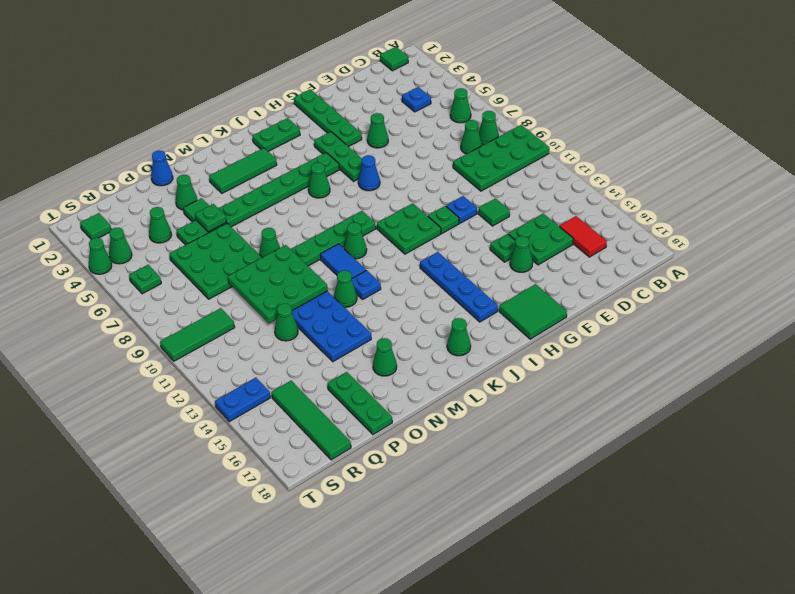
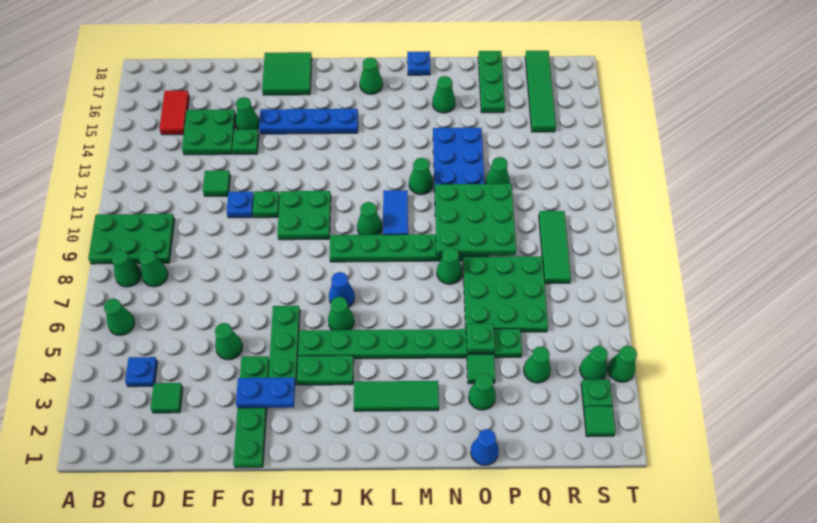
green 2x4 plate [453,125,549,191] -> green 2x3 plate [88,214,175,264]
green 1x1 tile [380,47,408,71] -> green 1x1 tile moved to [151,383,183,413]
blue 1x1 cone [358,155,380,191] -> blue 1x1 cone moved to [329,272,355,307]
green 1x2 plate [252,118,300,151] -> green 1x2 plate moved to [297,355,354,385]
blue 1x4 plate [420,252,498,322] -> blue 1x4 plate turned to [259,109,358,134]
blue 1x1 plate [352,270,381,299] -> blue 1x1 plate moved to [407,51,430,75]
green 1x3 tile [160,308,235,361] -> green 1x3 tile turned to [539,211,571,284]
green 1x1 plate [129,265,161,294] -> green 1x1 plate moved to [581,379,613,409]
blue 1x2 plate [215,378,270,422] -> blue 1x2 plate moved to [236,377,295,408]

